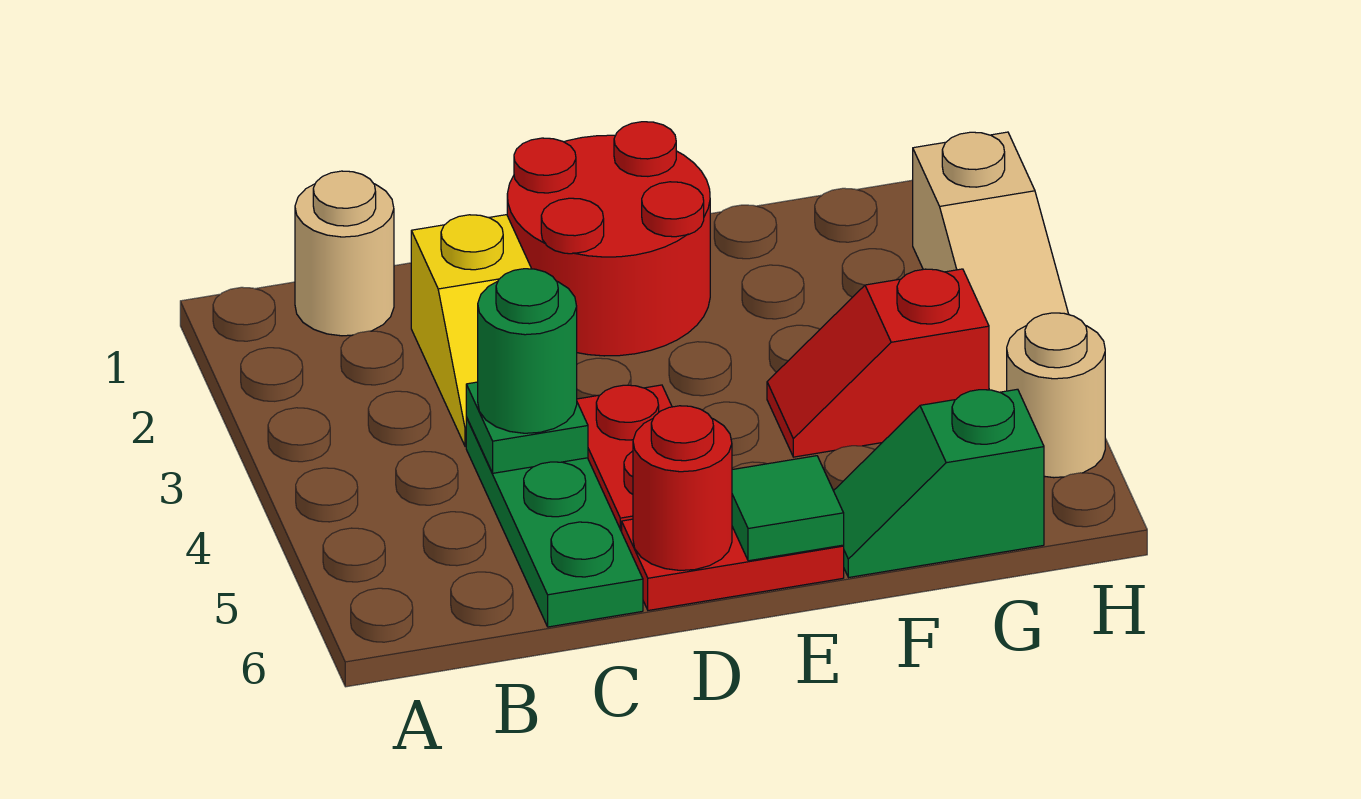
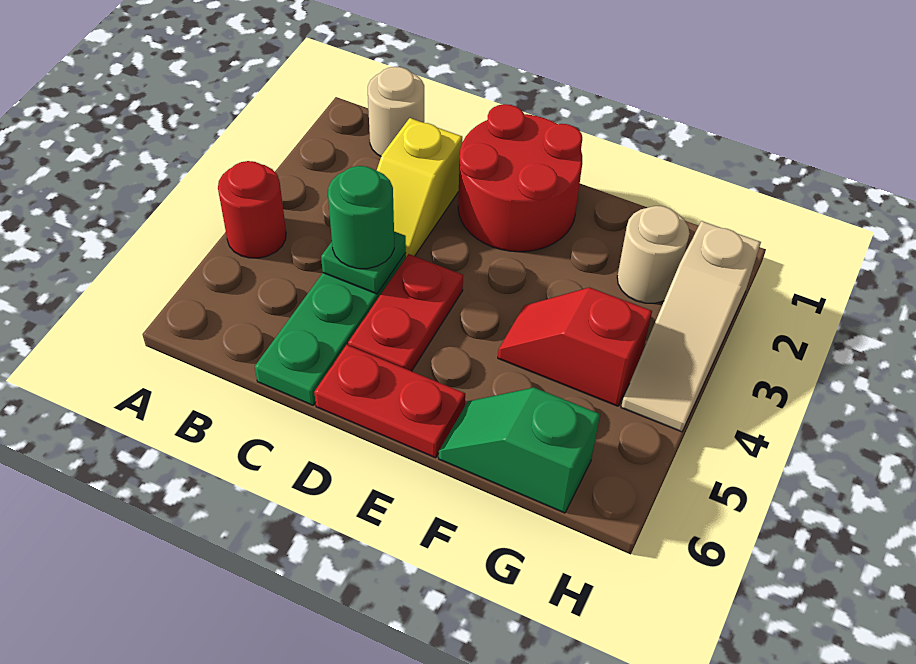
red 1x1 round brick [633,406,732,570] -> red 1x1 round brick moved to [218,161,286,258]
green 1x1 tile [732,456,844,561] -> none
tan 1x1 round brick [1007,313,1105,478] -> tan 1x1 round brick moved to [617,206,690,303]

